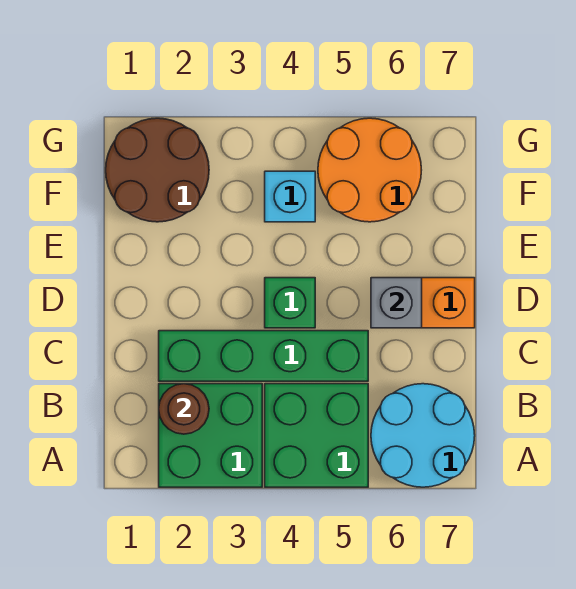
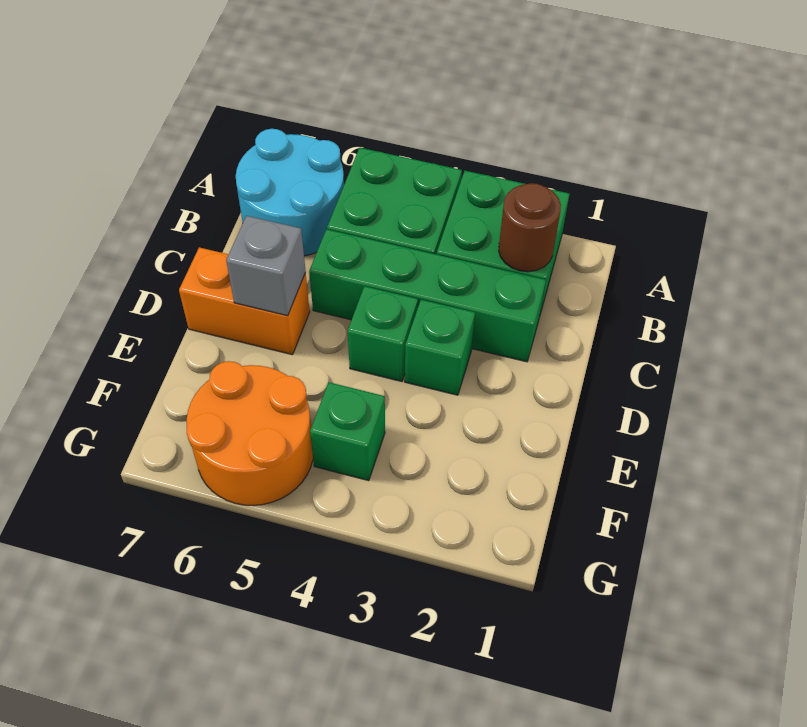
none -> green 1x1 brick [405,300,475,395]
brown 2x2 round brick [106,118,209,222] -> none
cyan 1x1 brick [265,171,315,222] -> green 1x1 brick [310,382,385,481]

